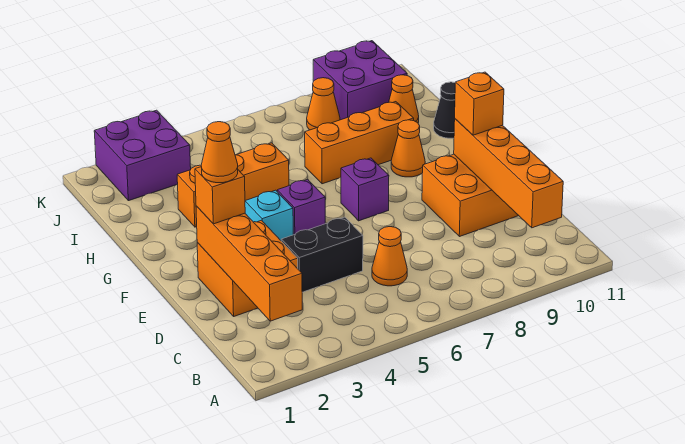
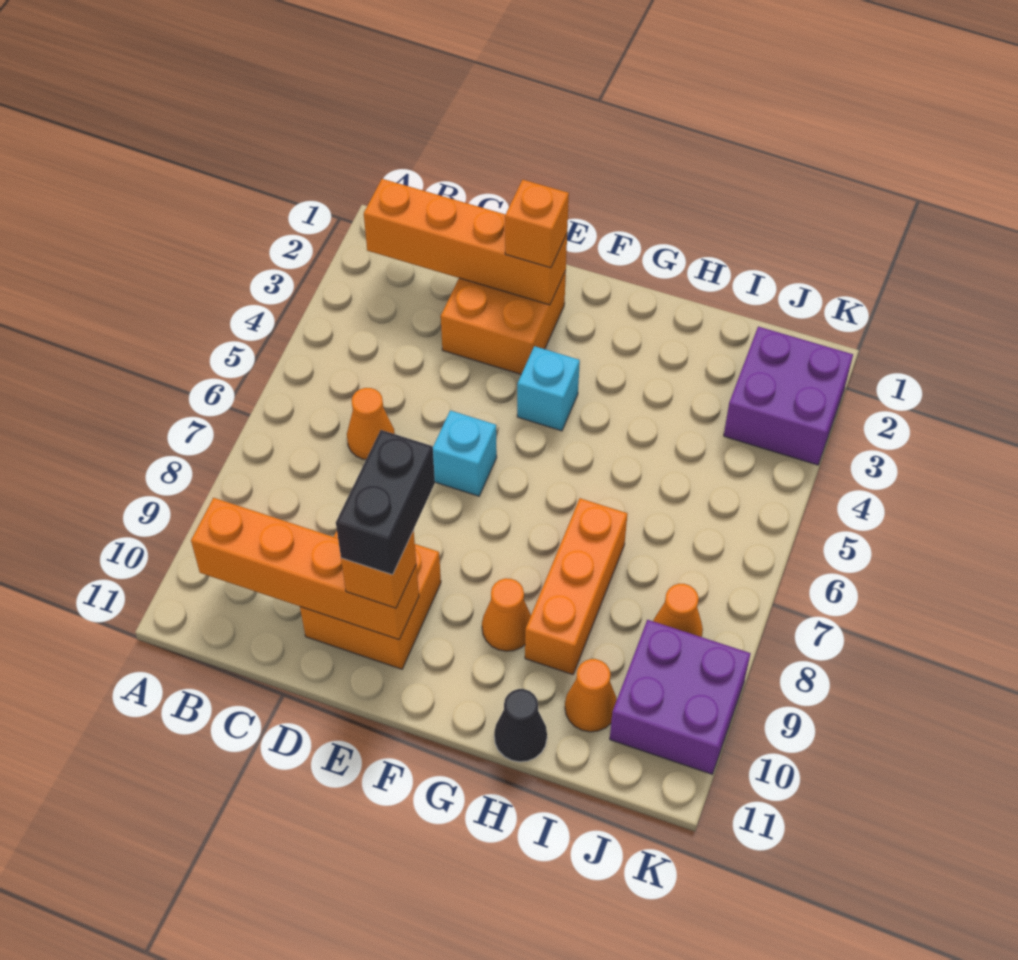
black 1x2 brick [281,217,363,292] -> black 1x2 brick moved to [336,430,435,575]
orange 1x1 cone [201,122,238,183] -> none
none -> cyan 1x1 brick [433,410,497,496]
purple 1x1 brick [277,179,325,235] -> none
purple 1x1 brick [341,158,389,221] -> none
orange 1x3 brick [177,143,289,227] -> none

